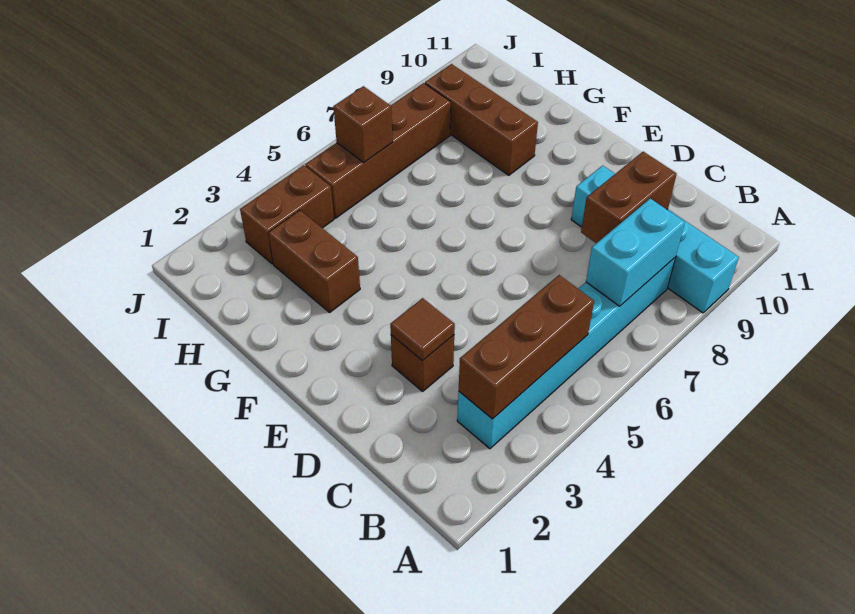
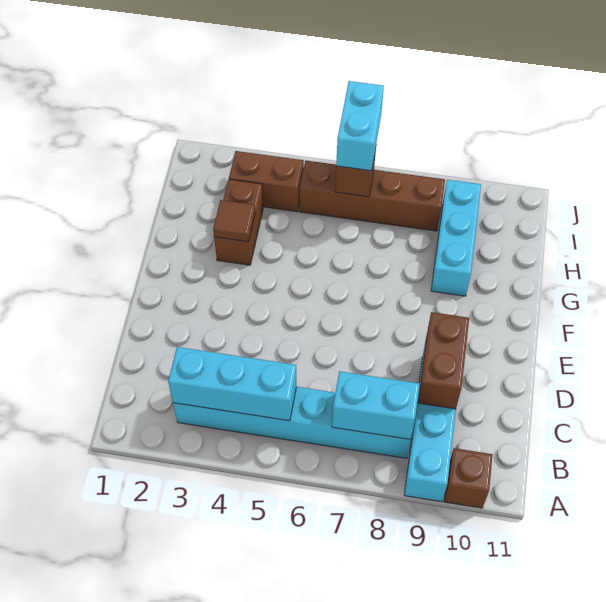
brown 1x3 brick [459,275,594,419] -> cyan 1x3 brick [168,347,296,421]
brown 1x2 brick [581,152,677,243] -> brown 1x2 brick turned to [418,312,469,409]
brown 1x1 brick [391,335,454,391] -> brown 1x1 brick moved to [444,448,493,508]
brown 1x1 tile [390,298,455,361] -> brown 1x1 tile moved to [213,200,255,242]
brown 1x3 brick [425,64,538,175] -> cyan 1x3 brick [431,180,481,296]
none -> cyan 1x2 brick [336,81,384,171]

